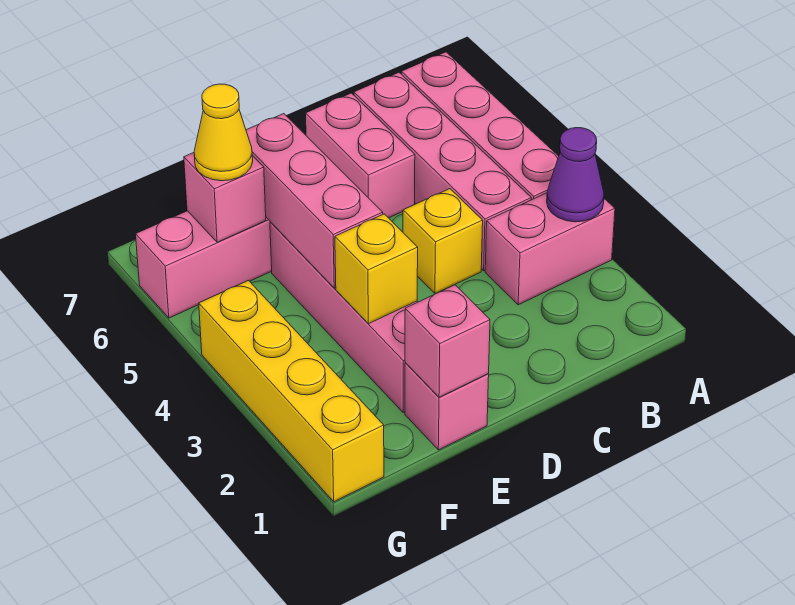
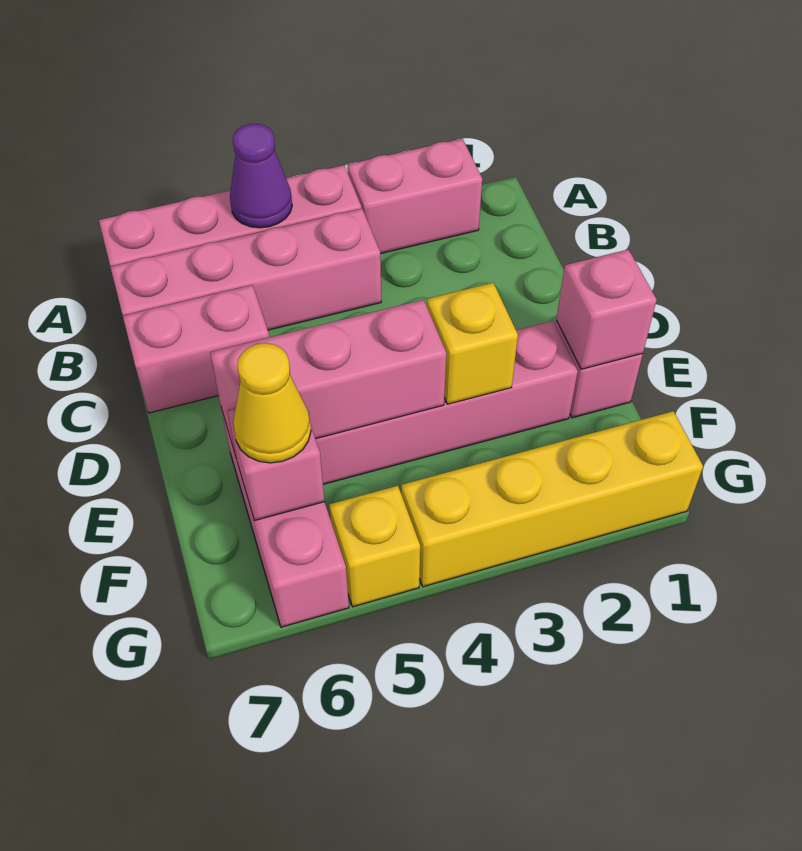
pink 1x2 brick [485,193,615,305] -> pink 1x2 brick turned to [347,139,482,254]
purple 1x1 cone [547,128,604,222] -> purple 1x1 cone moved to [230,124,292,228]
yellow 1x1 brick [403,189,483,294] -> yellow 1x1 brick moved to [329,486,420,607]

